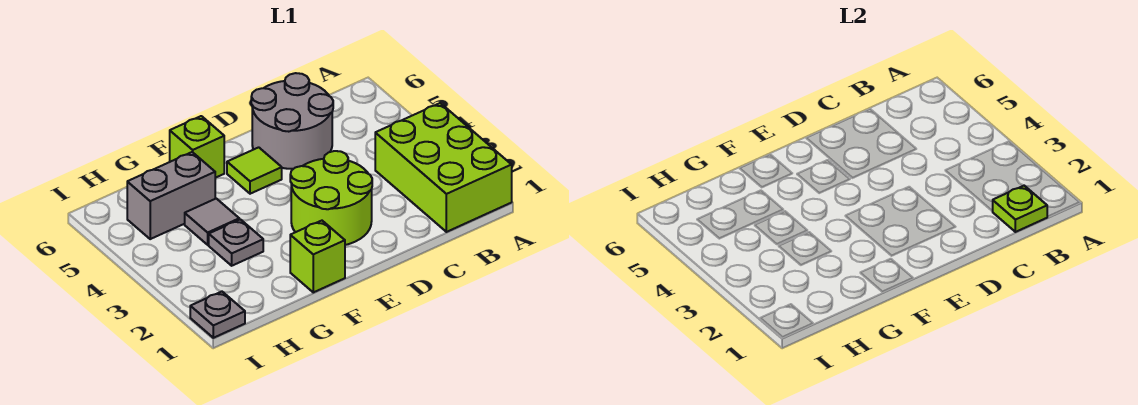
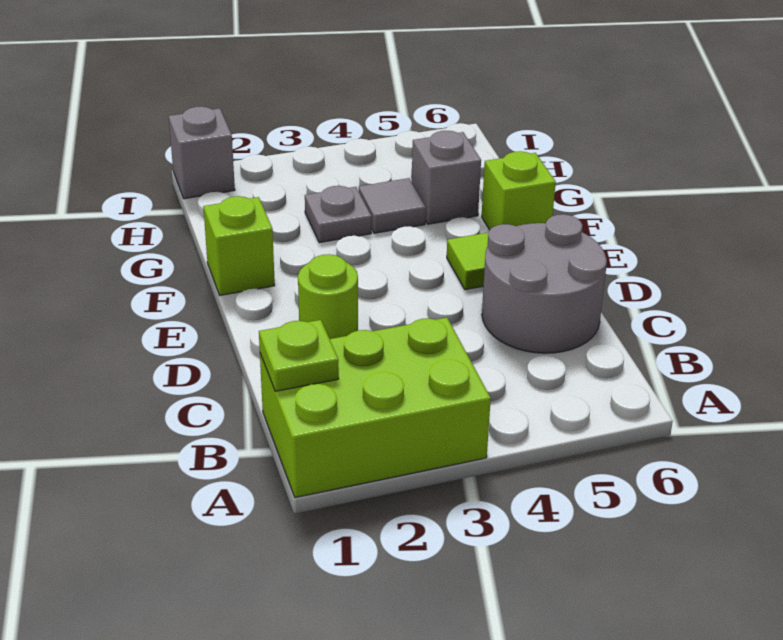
lime 2x2 round brick [290,151,372,245] -> lime 1x1 round brick [298,254,358,339]
grey 1x2 brick [127,152,215,239] -> grey 1x1 brick [412,131,481,224]
grey 1x1 plate [190,292,245,338] -> grey 1x1 brick [169,107,235,199]

